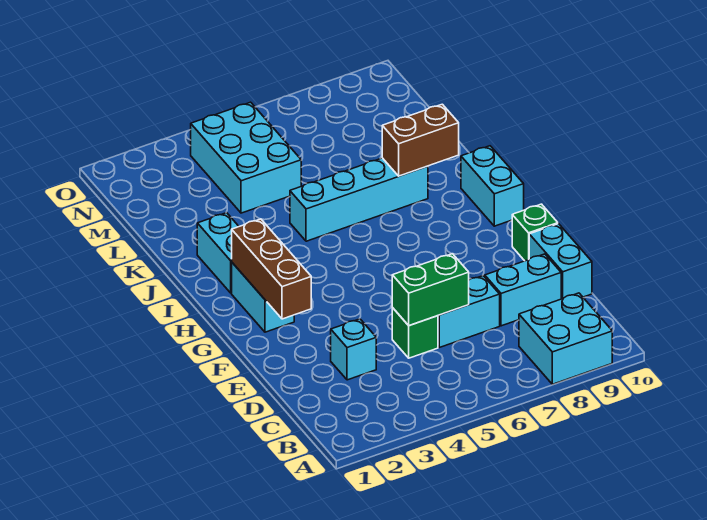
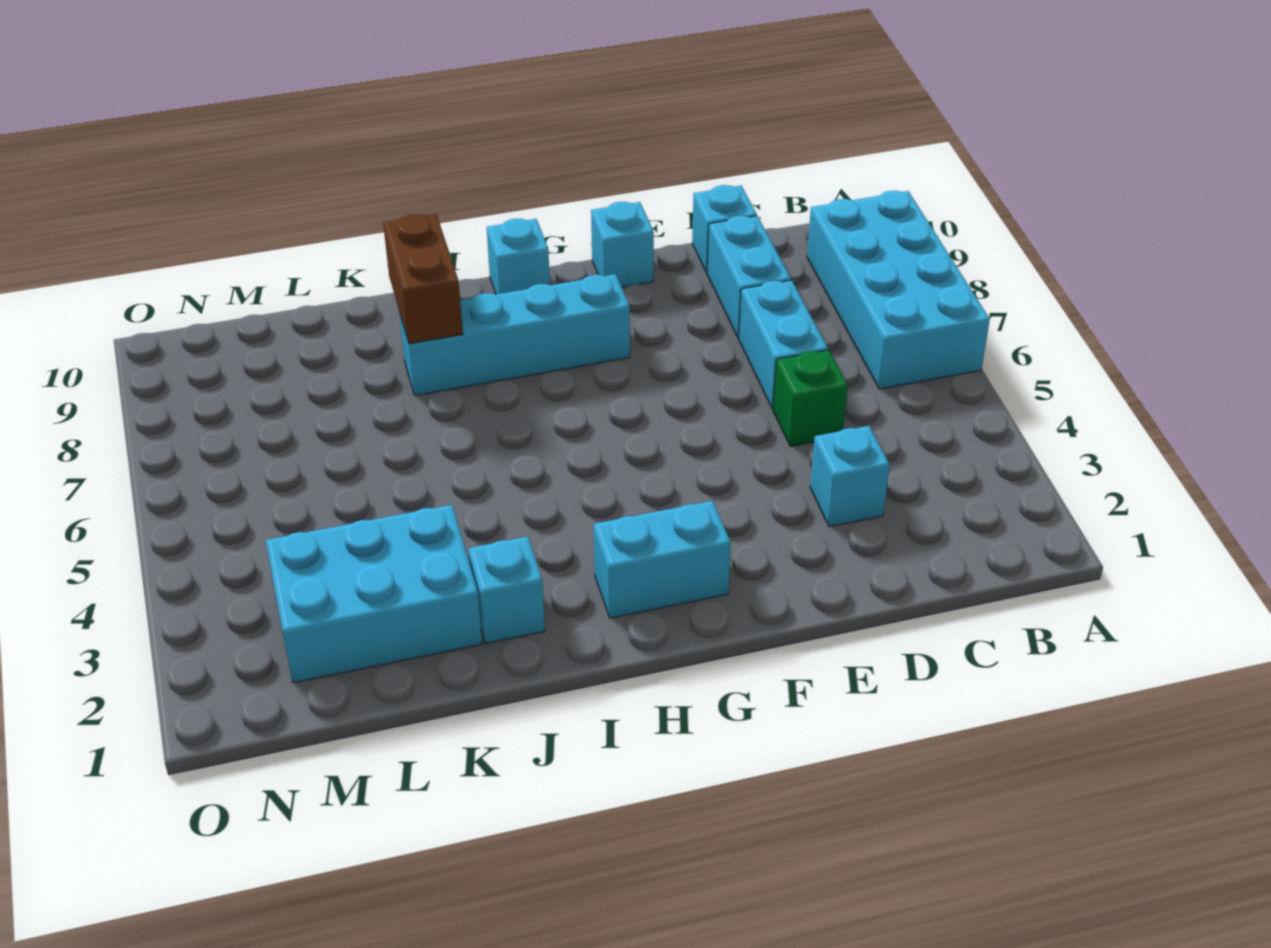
cyan 2x2 brick [519,293,612,384] -> cyan 2x4 brick [807,191,990,389]
green 1x2 brick [392,254,469,326] -> none
cyan 1x2 brick [529,224,592,299] -> cyan 1x1 brick [692,185,757,273]
brown 1x3 brick [232,219,311,319] -> none
green 1x1 brick [512,204,558,261] -> cyan 1x1 brick [591,202,654,287]
cyan 1x2 brick [461,146,524,226] -> cyan 1x1 brick [487,219,550,294]
cyan 1x2 brick [197,213,239,293] -> cyan 1x1 brick [468,537,545,644]
cyan 1x4 brick [290,158,428,241] -> cyan 1x4 brick turned to [399,274,630,396]
cyan 2x3 brick [191,102,301,213] -> cyan 2x3 brick moved to [266,505,482,683]

